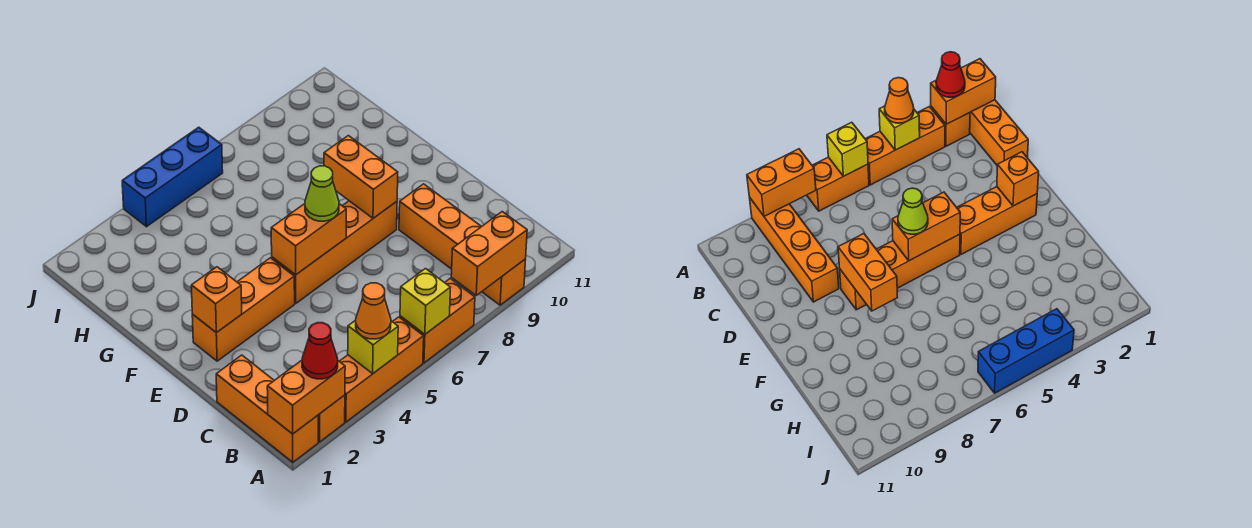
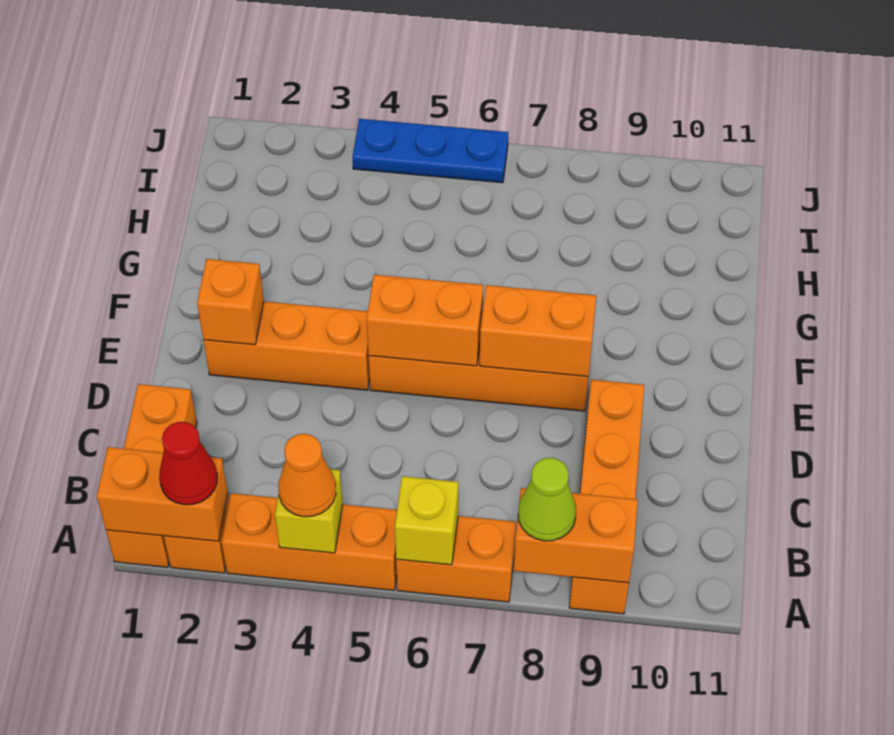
lime 1x1 cone [305,166,339,221] -> lime 1x1 cone moved to [518,458,576,541]
orange 1x2 brick [324,136,398,218] -> orange 1x2 brick turned to [480,285,596,377]
blue 1x3 brick [122,127,223,227] -> blue 1x3 plate [352,119,508,183]

